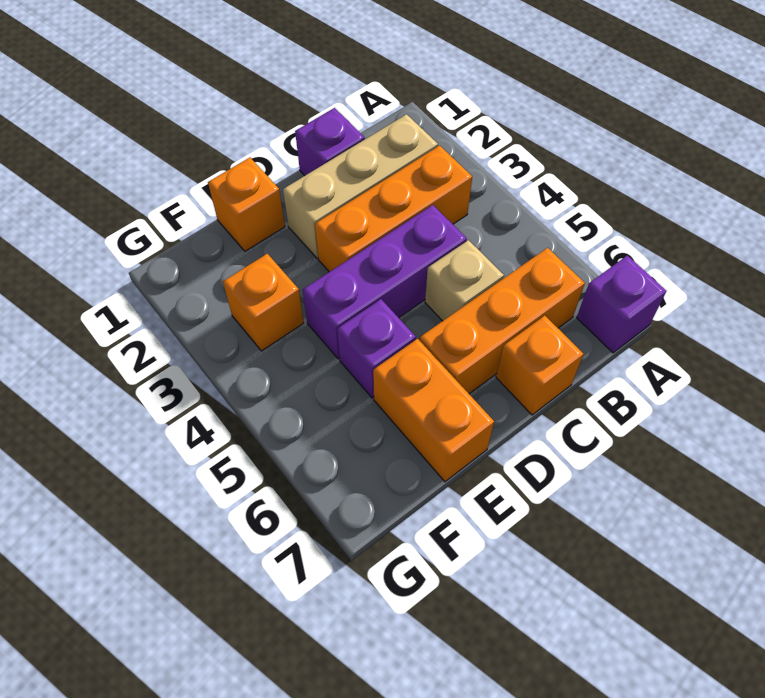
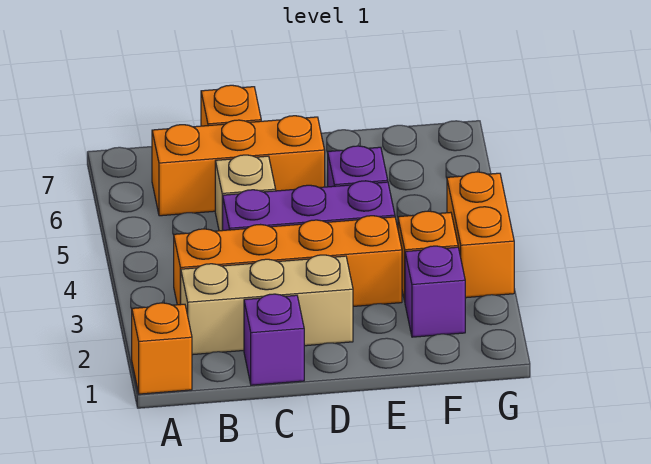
purple 1x1 brick [577,255,666,353] -> purple 1x1 brick moved to [405,246,465,337]
orange 1x3 brick [315,146,472,272] -> orange 1x4 brick [174,216,402,306]
orange 1x1 brick [208,158,285,251] -> orange 1x1 brick moved to [132,303,192,394]
orange 1x2 brick [373,339,494,482] -> orange 1x2 brick moved to [447,172,514,298]

